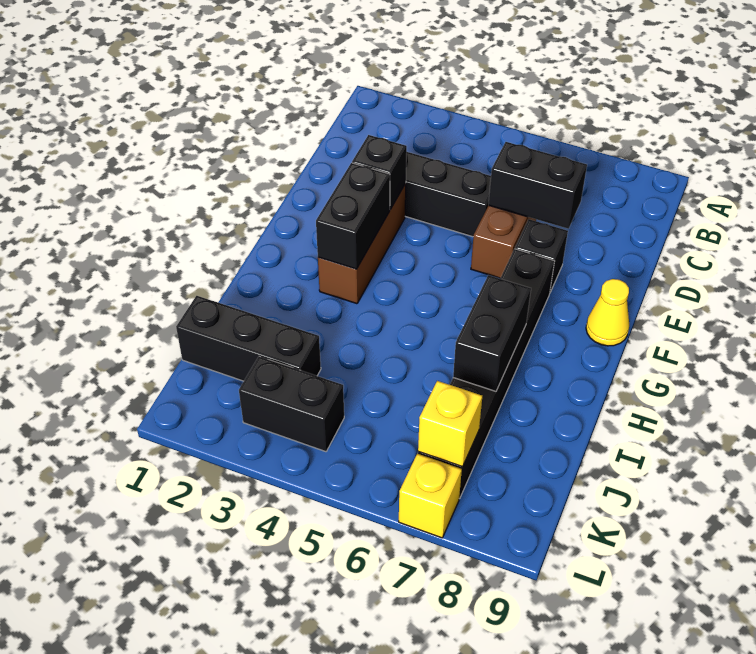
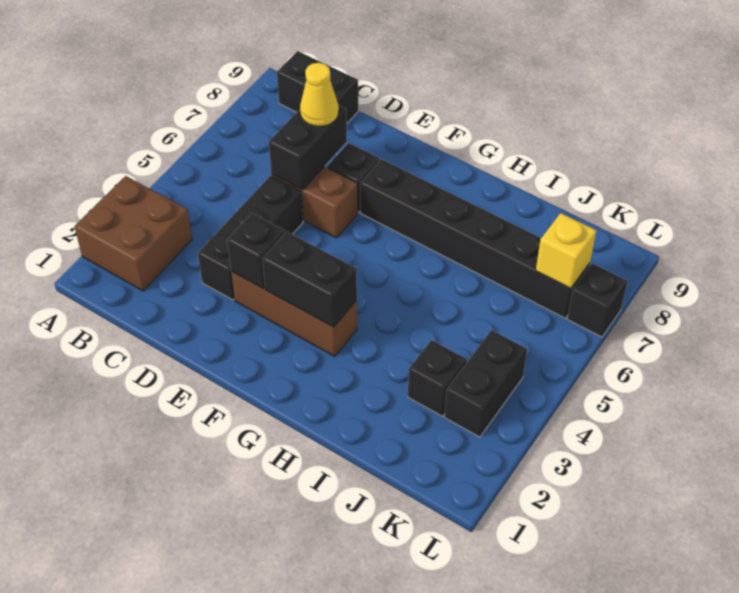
none -> brown 2x2 brick [74,176,192,291]
yellow 1x1 cone [586,279,629,346] -> yellow 1x1 cone moved to [300,63,339,126]
black 1x2 brick [453,275,531,391] -> black 1x2 brick moved to [277,51,358,123]
black 1x3 brick [176,296,321,381] -> black 1x1 brick [408,340,467,416]
yellow 1x1 brick [399,454,462,538] -> black 1x1 brick [567,263,628,337]

